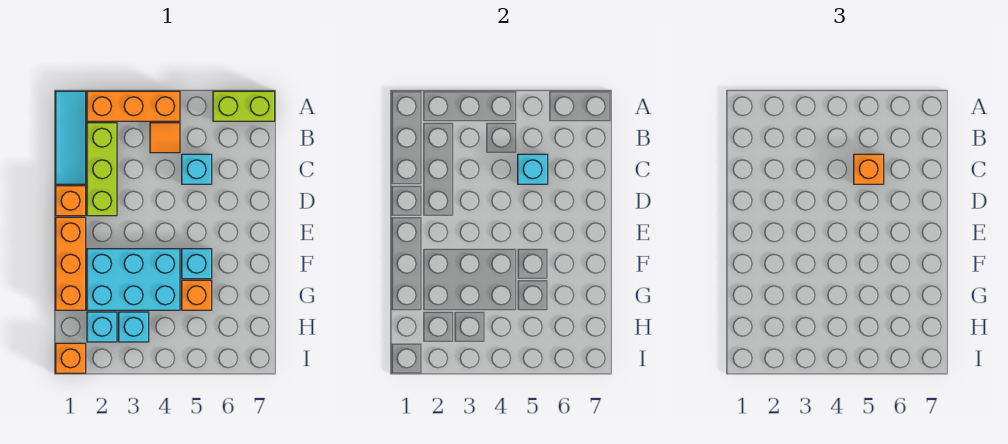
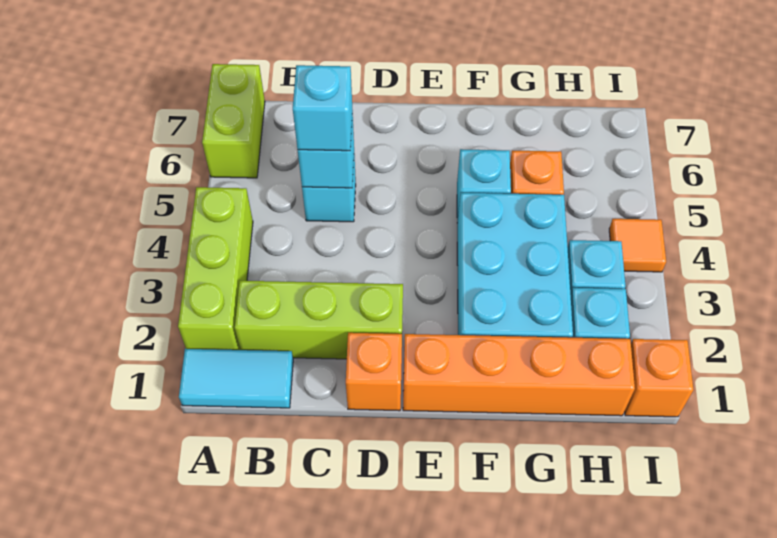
cyan 1x3 tile [56,91,86,184] -> cyan 1x2 tile [179,349,293,408]
orange 1x3 brick [87,91,180,121] -> lime 1x3 brick [178,187,253,350]
orange 1x1 tile [150,123,180,153] -> orange 1x1 tile moved to [609,219,666,272]
orange 1x1 brick [854,154,884,184] -> cyan 1x1 brick [293,65,352,151]
orange 1x3 brick [56,217,86,310] -> orange 1x4 brick [403,334,635,416]

